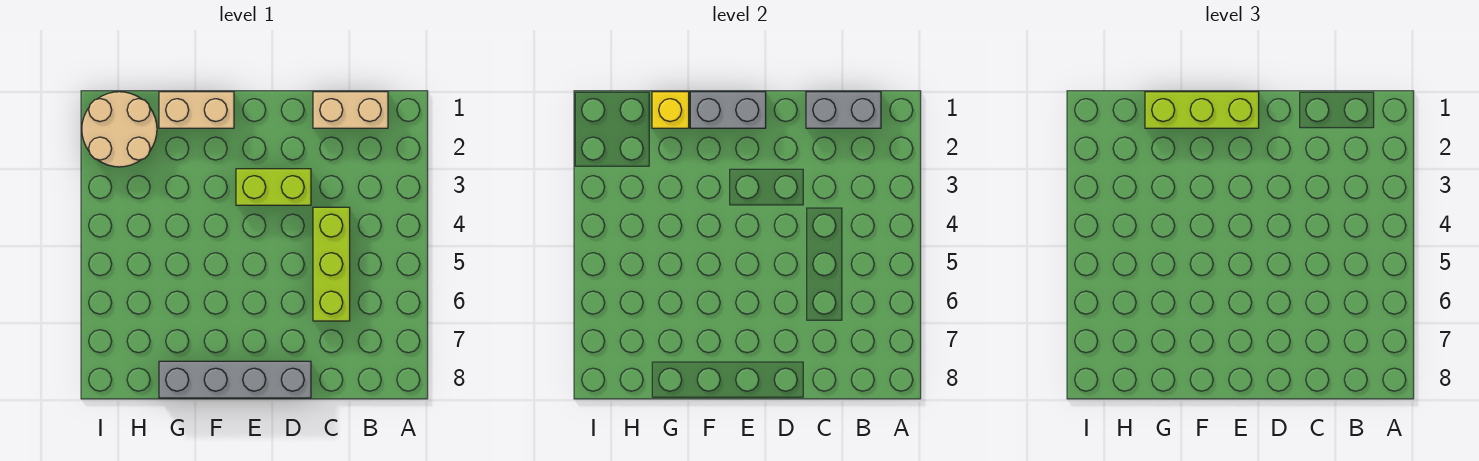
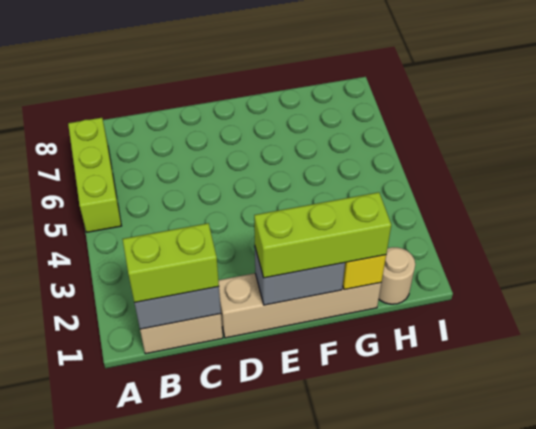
lime 1x3 brick [313,207,350,321] -> lime 1x3 brick moved to [68,118,121,232]
lime 1x2 brick [236,169,311,205] -> lime 1x2 brick moved to [123,223,219,303]
grey 1x4 brick [159,361,311,398] -> none
tan 1x2 brick [159,92,234,128] -> tan 1x4 brick [219,273,381,338]
tan 2x2 round brick [82,92,157,167] -> tan 1x1 round brick [379,247,415,304]

